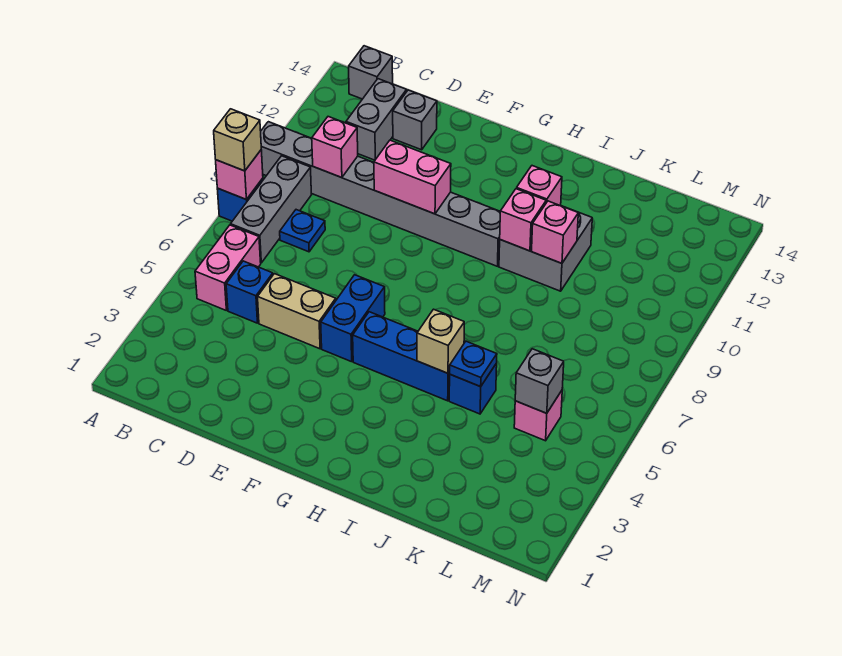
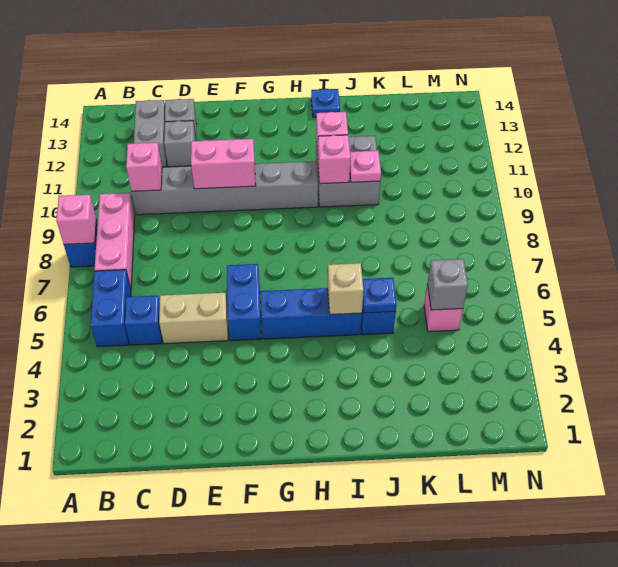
tan 1x1 brick [214,109,261,171] -> none
grey 1x8 brick [261,122,500,266] -> grey 1x6 brick [132,161,318,215]
pink 1x2 brick [195,225,261,310] -> blue 1x2 brick [91,270,131,347]
grey 1x3 brick [231,156,311,263] -> pink 1x3 brick [95,193,135,289]
grey 1x1 brick [349,46,393,99] -> grey 1x1 brick moved to [164,121,196,167]
blue 1x1 plate [280,210,325,252] -> blue 1x1 plate moved to [311,89,340,117]
pink 1x1 brick [532,201,578,263] -> pink 1x1 plate [350,151,381,182]

